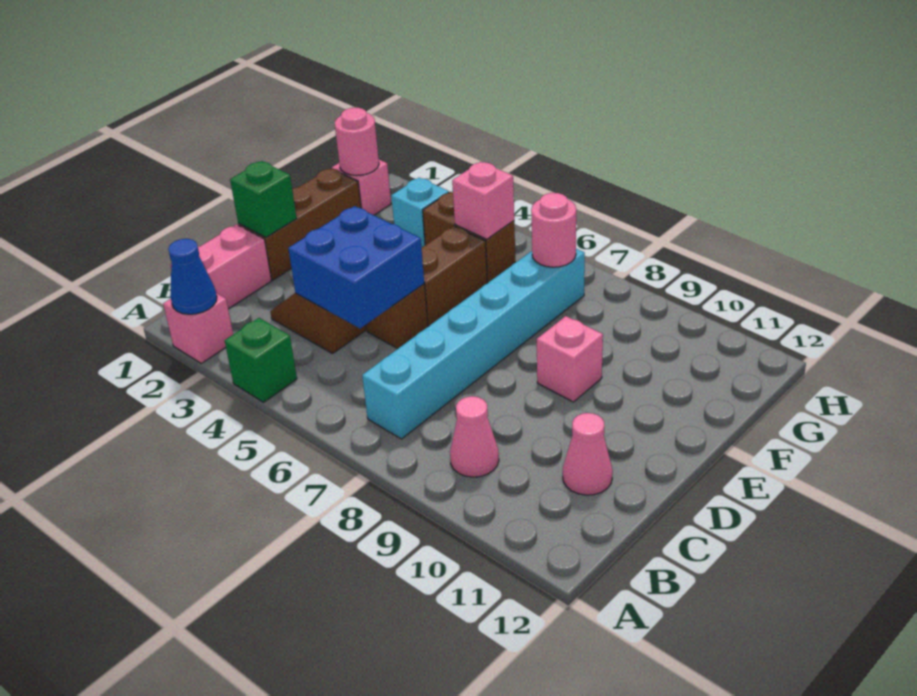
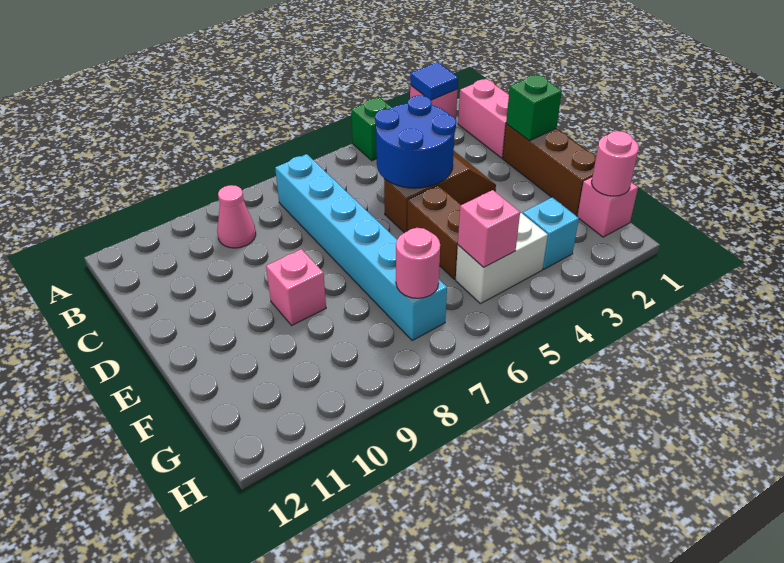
blue 1x1 cone [168,239,217,314] -> blue 1x1 tile [410,62,458,100]
blue 2x2 brick [288,206,424,328] -> blue 2x2 round brick [375,95,456,188]
pink 1x1 cone [563,413,613,495] -> none
brown 1x2 brick [423,192,515,282] -> white 1x2 brick [456,213,548,304]

